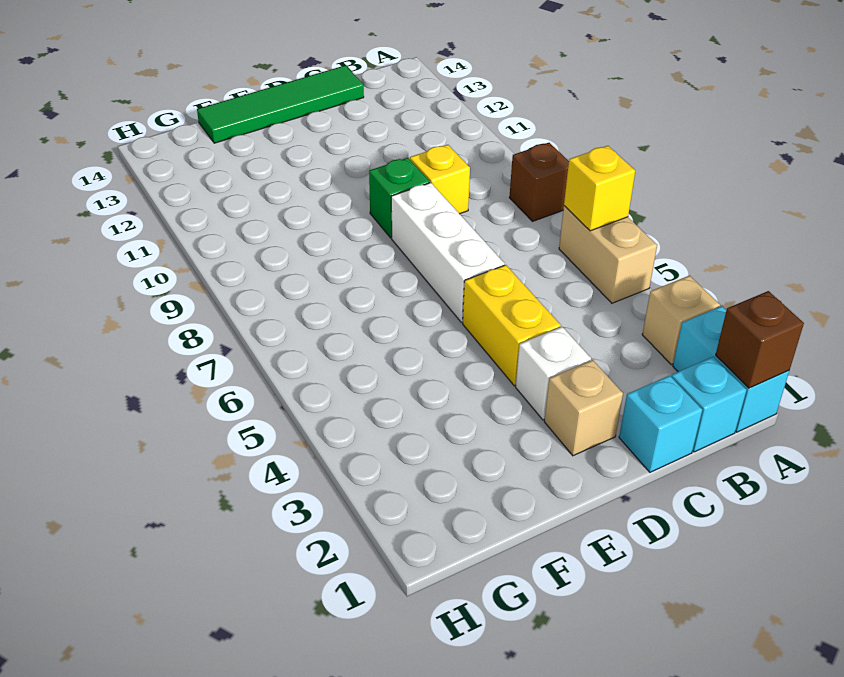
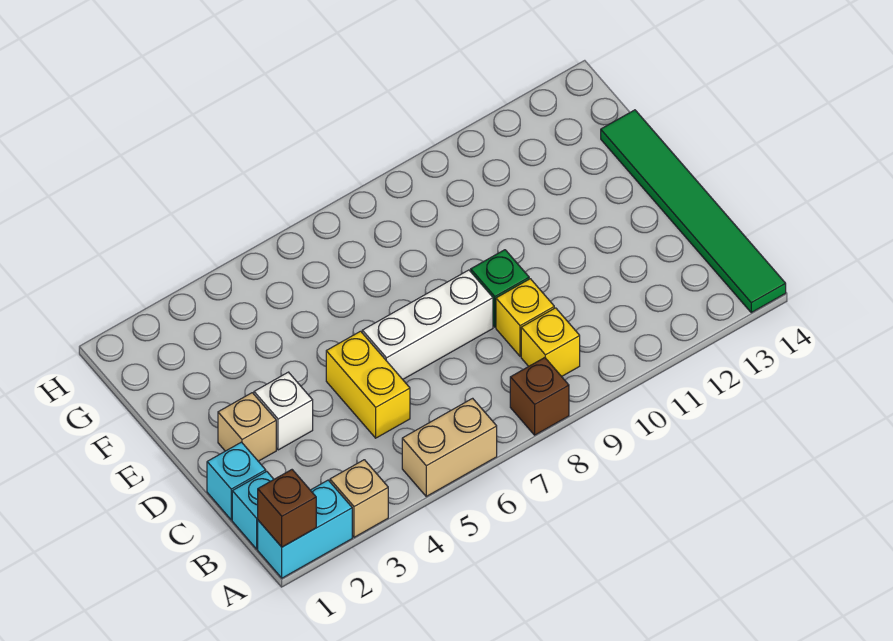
yellow 1x1 brick [564,146,635,231] -> yellow 1x1 brick moved to [521,308,580,377]
green 1x4 tile [197,65,364,143] -> green 1x6 tile [601,110,786,313]
yellow 1x2 brick [463,265,561,386] -> yellow 1x2 brick turned to [326,331,410,438]

